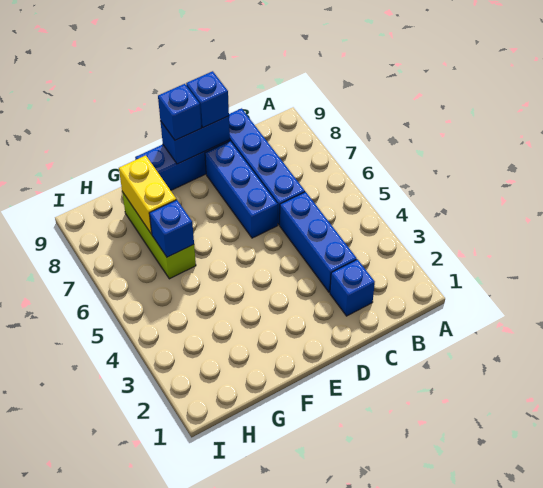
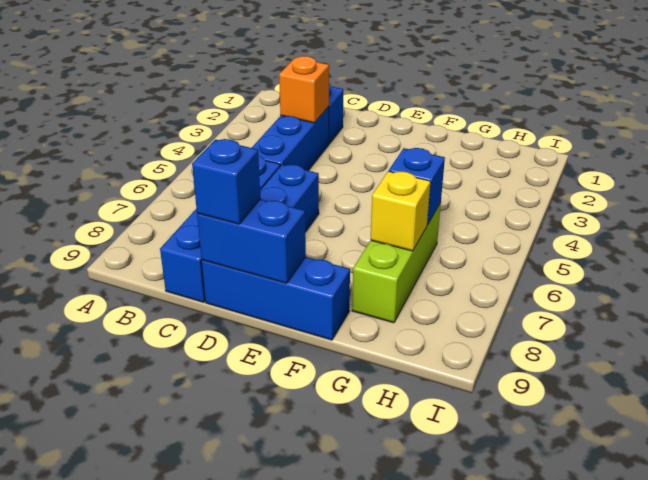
none -> orange 1x1 brick [279,56,329,123]
blue 1x1 brick [158,84,201,140] -> none
yellow 1x2 brick [119,156,176,234] -> yellow 1x1 brick [371,171,431,251]

